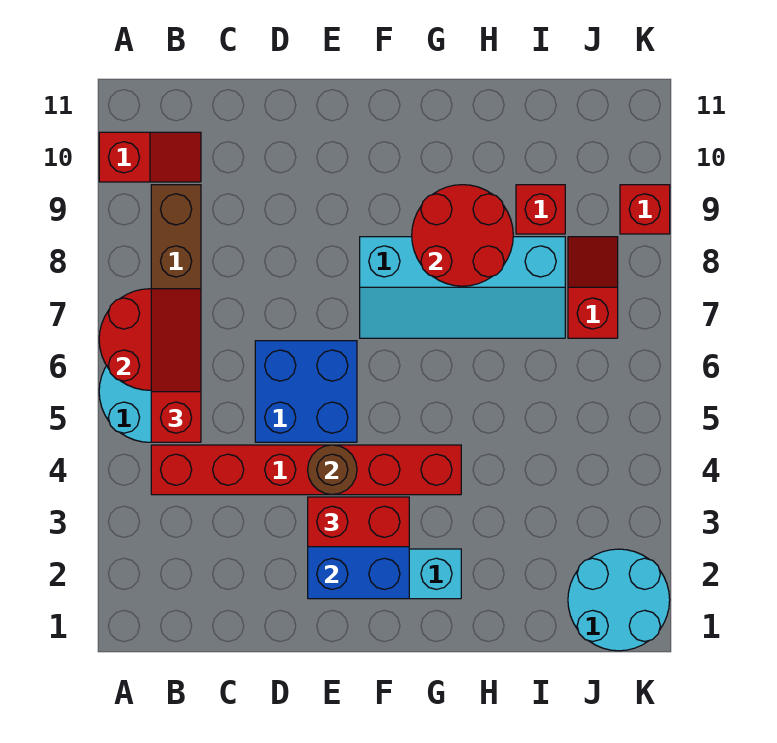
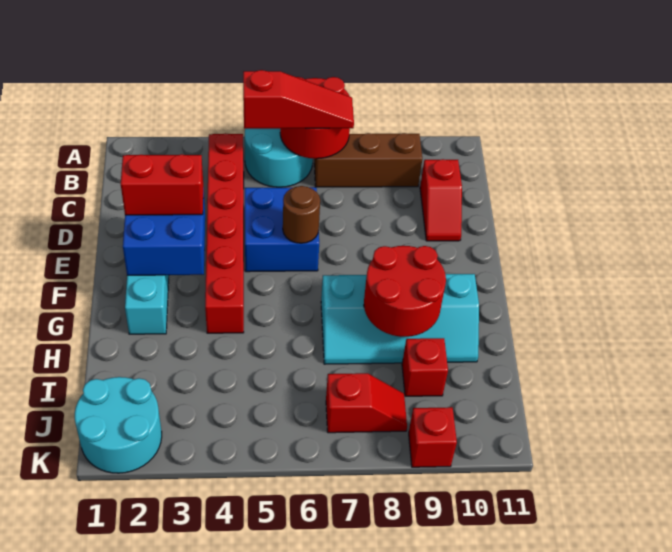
red 1x2 slope [99,132,201,182] -> red 1x2 slope moved to [420,159,462,241]
red 1x2 brick [308,497,409,547] -> red 1x2 brick turned to [121,154,203,215]
brown 1x1 round brick [308,445,357,495] -> brown 1x1 round brick moved to [283,186,320,243]
cyan 2x4 slope [360,237,565,338] -> cyan 2x4 slope turned to [321,274,479,364]

